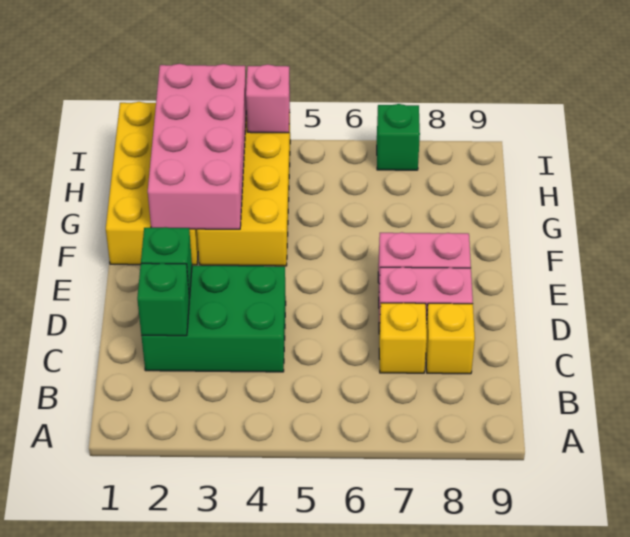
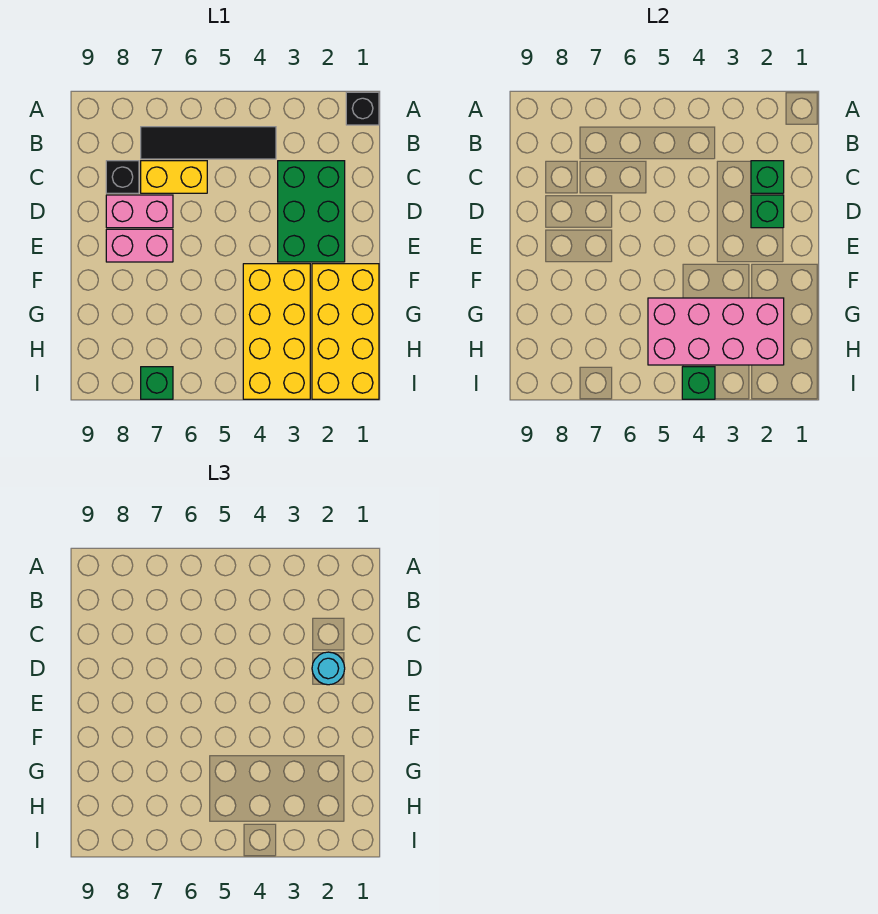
none -> black 1x1 brick [346,92,379,125]
none -> black 1x4 tile [141,127,276,159]
green 2x3 brick [141,265,286,372] -> green 2x3 brick turned to [278,161,345,262]
yellow 1x1 brick [379,303,427,373] -> yellow 1x2 brick [141,161,207,193]
yellow 1x1 brick [426,303,475,374] -> black 1x1 brick [106,161,139,193]
none -> cyan 1x1 round brick [312,652,345,685]
pink 2x4 brick [148,64,246,229] -> pink 2x4 brick turned to [648,298,784,365]
pink 1x1 brick [246,65,290,133] -> green 1x1 brick [682,367,715,399]

